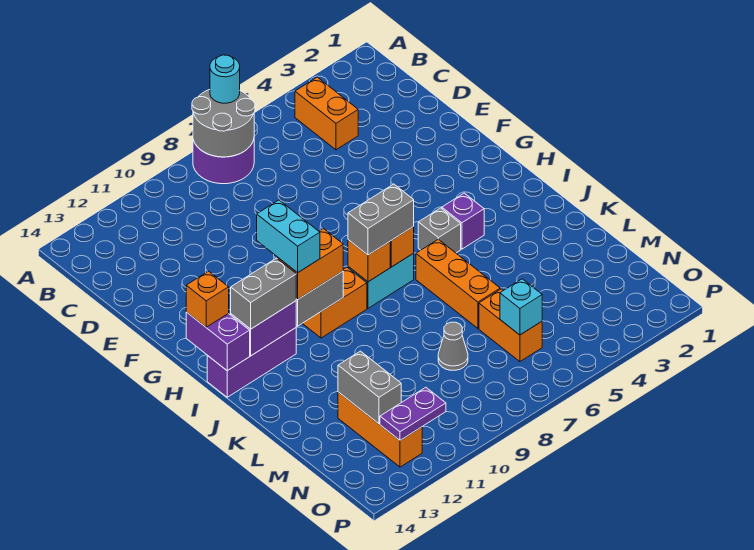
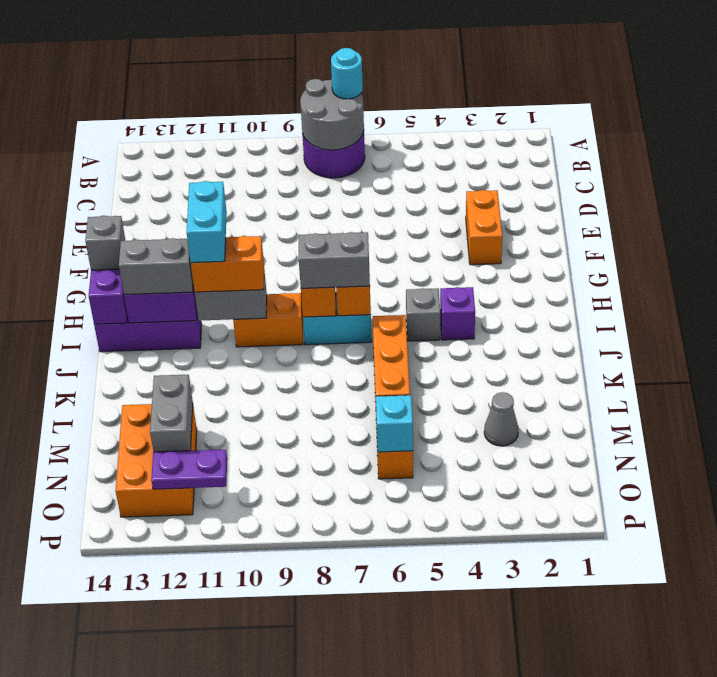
orange 1x2 brick [295,77,358,150] -> orange 1x2 brick moved to [466,190,502,265]
orange 1x1 brick [186,271,229,327] -> grey 1x1 brick [85,216,125,270]
grey 1x1 cone [438,322,468,370] -> grey 1x1 cone moved to [484,392,519,446]
orange 1x3 brick [338,392,422,467] -> orange 2x3 brick [115,404,197,517]

